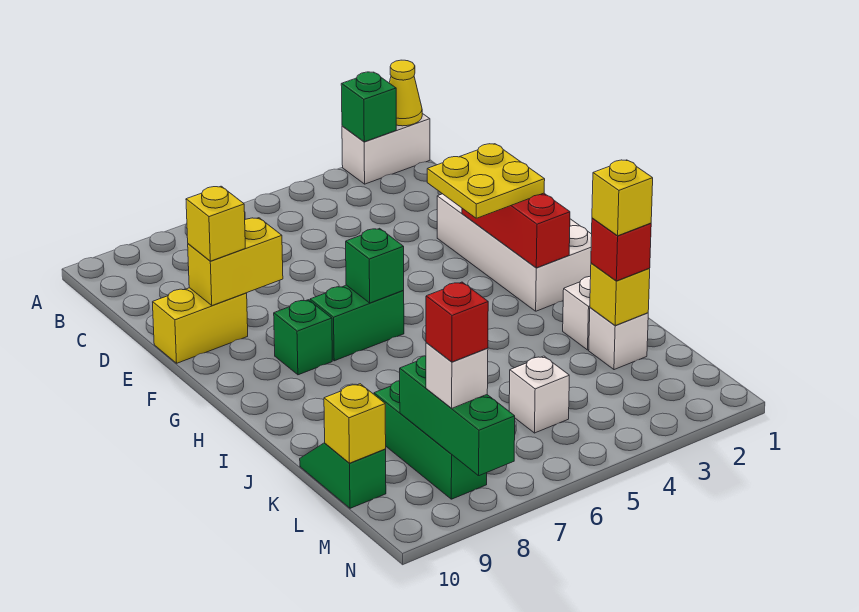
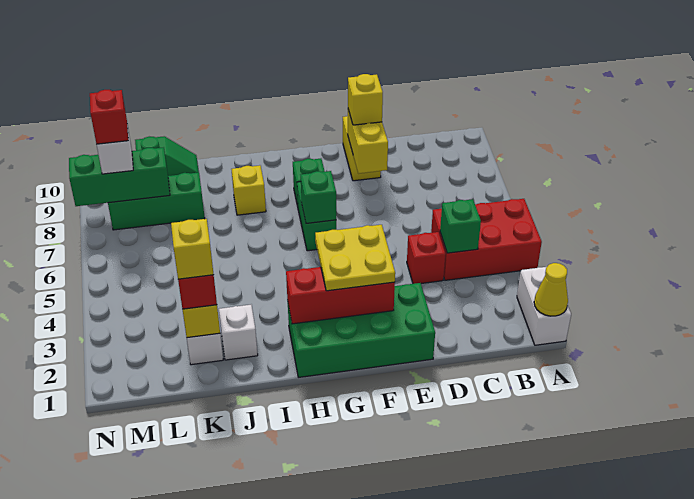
green 1x1 brick [341,72,396,142] -> green 1x1 brick moved to [440,199,481,253]
none -> red 2x3 brick [431,199,542,280]
none -> red 1x1 brick [407,232,446,284]
white 2x4 brick [437,194,592,311] -> green 2x4 brick [288,283,435,377]
white 1x1 brick [509,356,569,433] -> none
yellow 1x1 brick [324,384,386,463] -> yellow 1x1 brick moved to [231,165,266,215]

